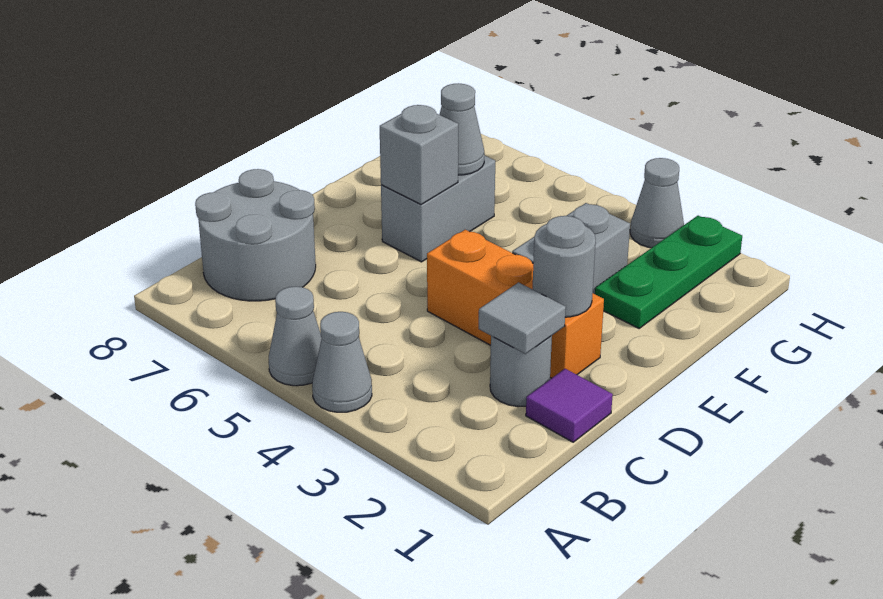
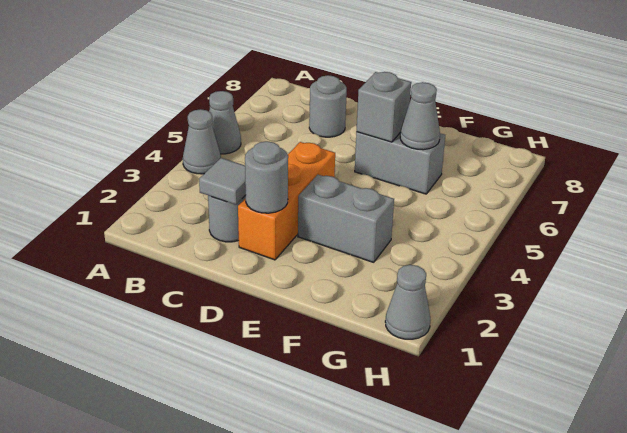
grey 2x2 round brick [195,169,316,301] -> grey 1x1 round brick [309,75,347,137]
purple 1x1 tile [526,369,613,442] -> none
green 1x3 plate [595,216,742,329] -> none
grey 1x1 cone [630,158,684,248] -> grey 1x1 cone moved to [385,265,430,339]

